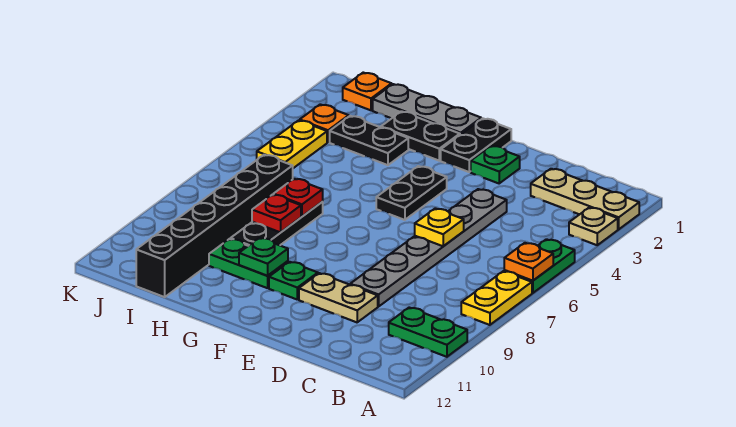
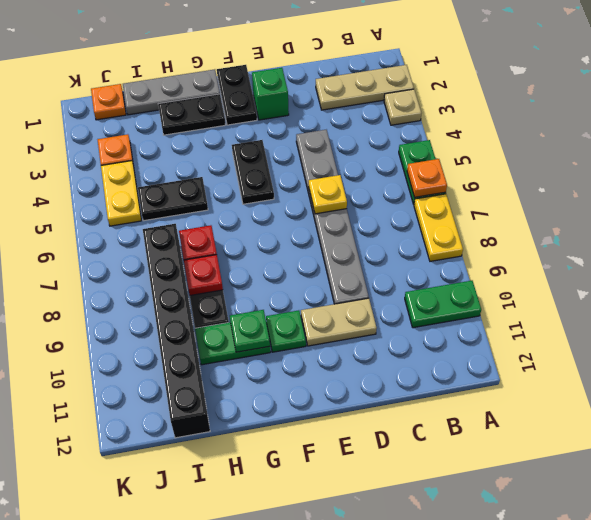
green 1x1 plate [471,146,520,183] -> green 1x1 brick [252,68,289,120]
black 1x2 plate [330,116,408,165] -> black 1x2 plate moved to [138,177,208,221]

